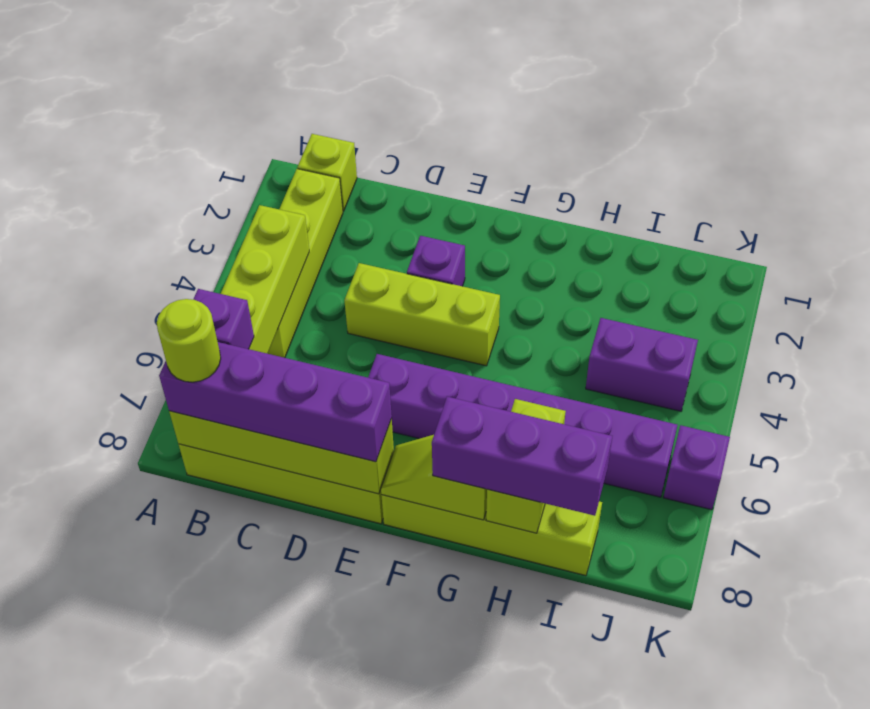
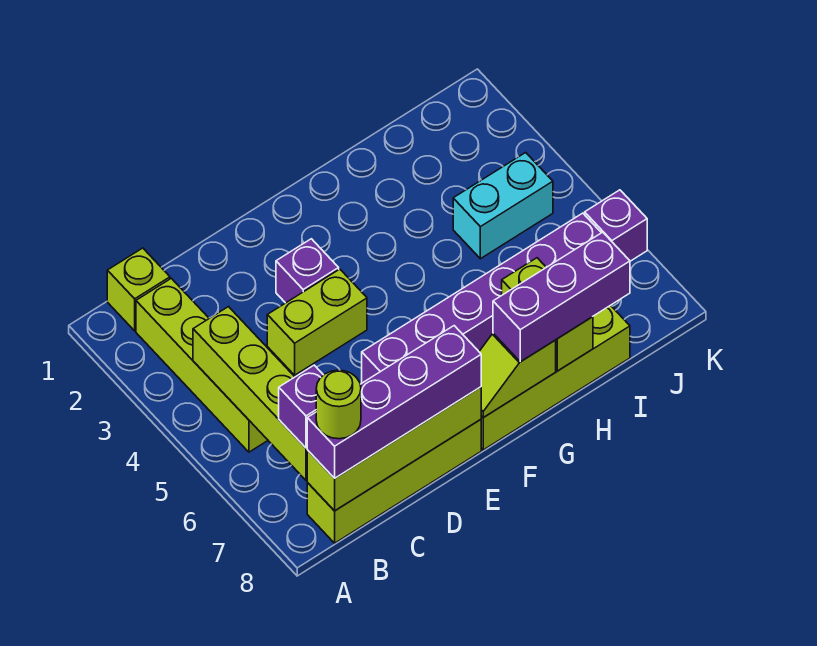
lime 1x3 brick [344,263,500,366] -> lime 1x2 brick [267,269,367,375]
purple 1x2 brick [586,318,698,411] -> cyan 1x2 brick [453,153,553,259]

